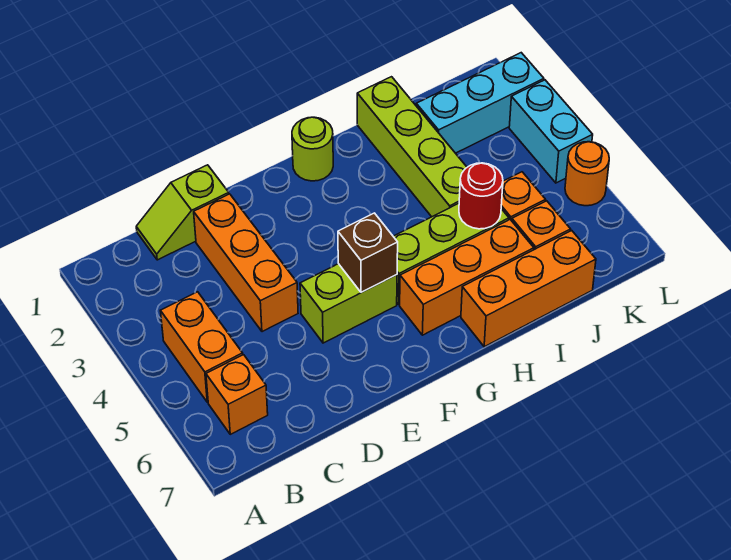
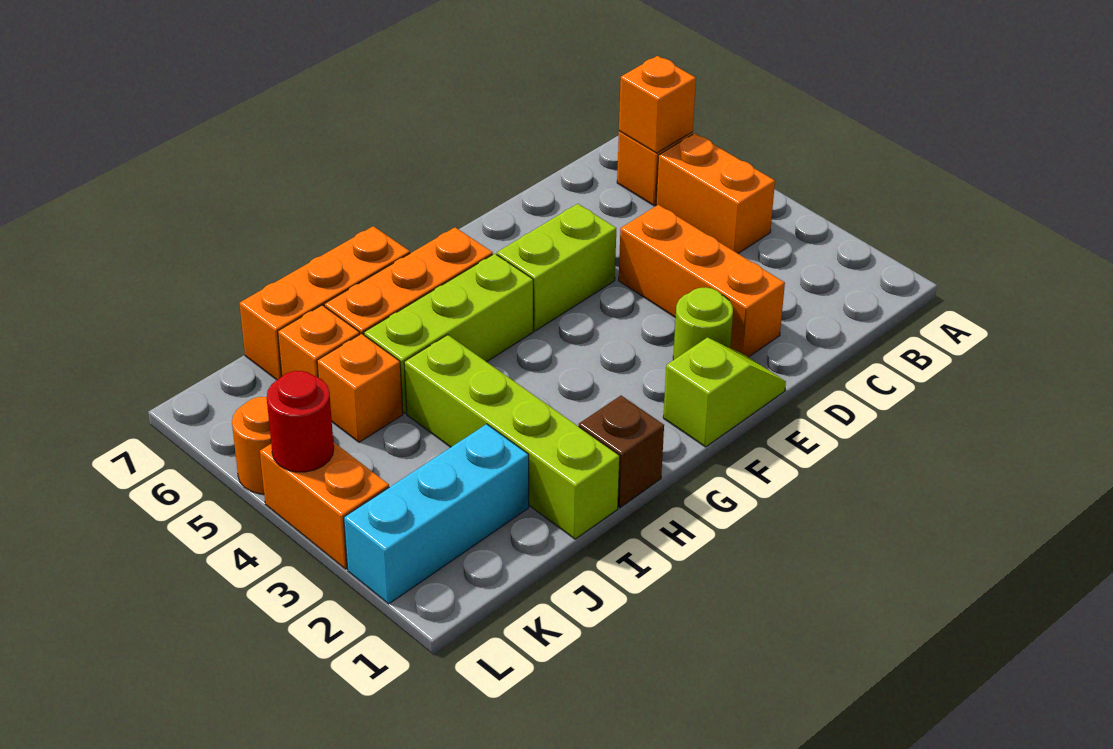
none -> orange 1x1 brick [619,56,696,153]
lime 1x2 slope [136,165,229,260] -> lime 1x2 slope moved to [663,338,786,447]
brown 1x1 brick [338,213,398,292] -> brown 1x1 brick moved to [579,396,664,508]
lime 1x1 round brick [292,117,333,181] -> lime 1x1 round brick moved to [673,287,733,360]
red 1x1 round brick [459,163,503,229] -> red 1x1 round brick moved to [267,371,334,472]
cyan 1x2 brick [509,80,593,183] -> orange 1x2 brick [260,442,389,569]

